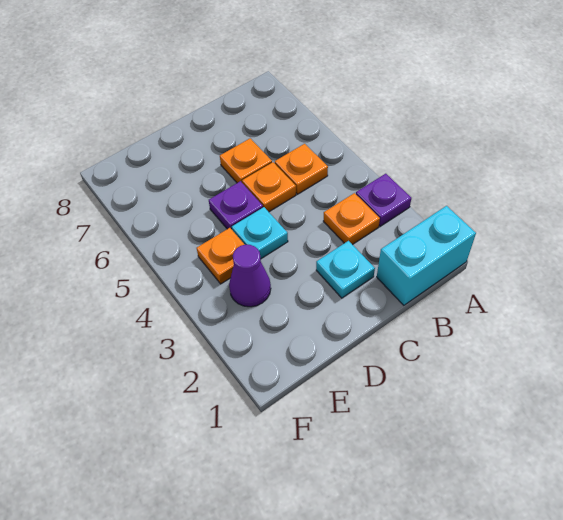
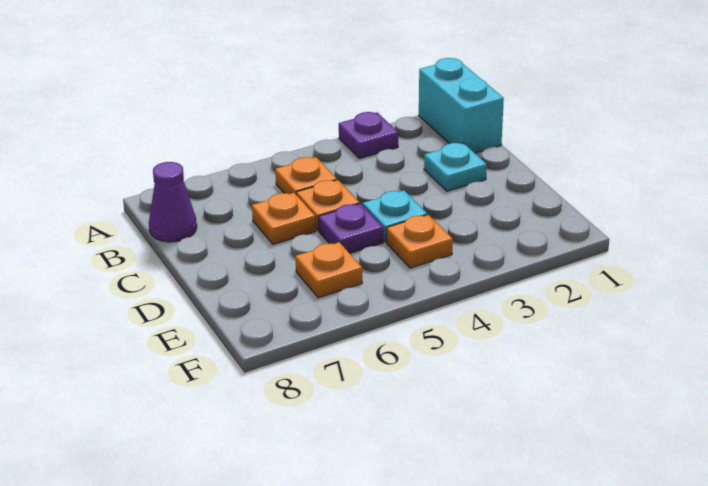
orange 1x1 plate [323,193,380,245] -> orange 1x1 plate moved to [295,242,362,298]
purple 1x1 cone [229,245,271,307] -> purple 1x1 cone moved to [149,162,197,242]

